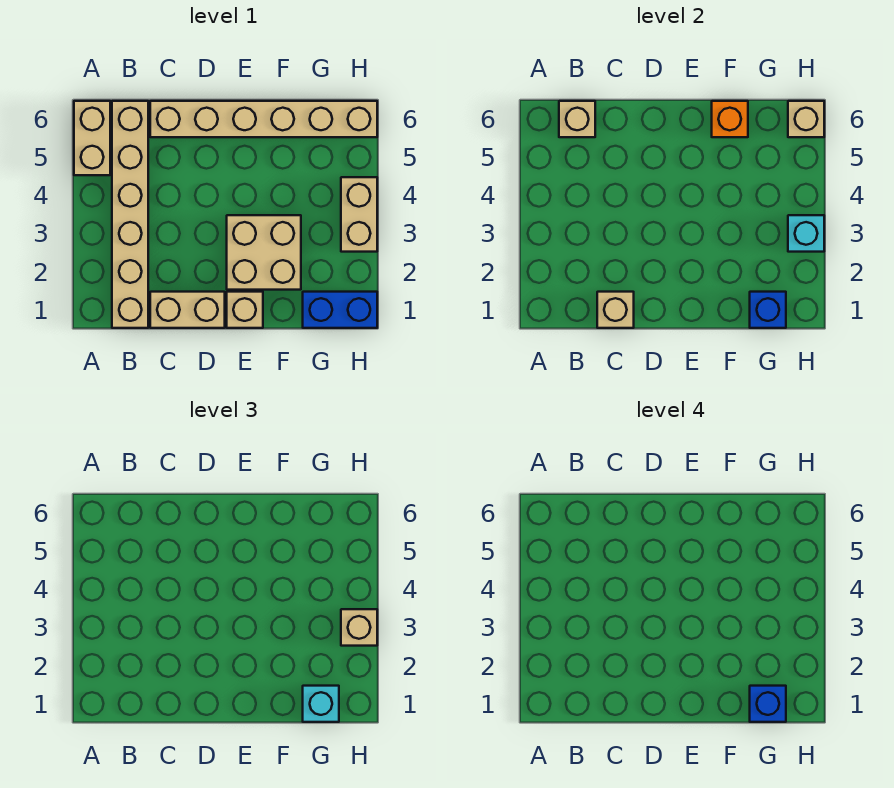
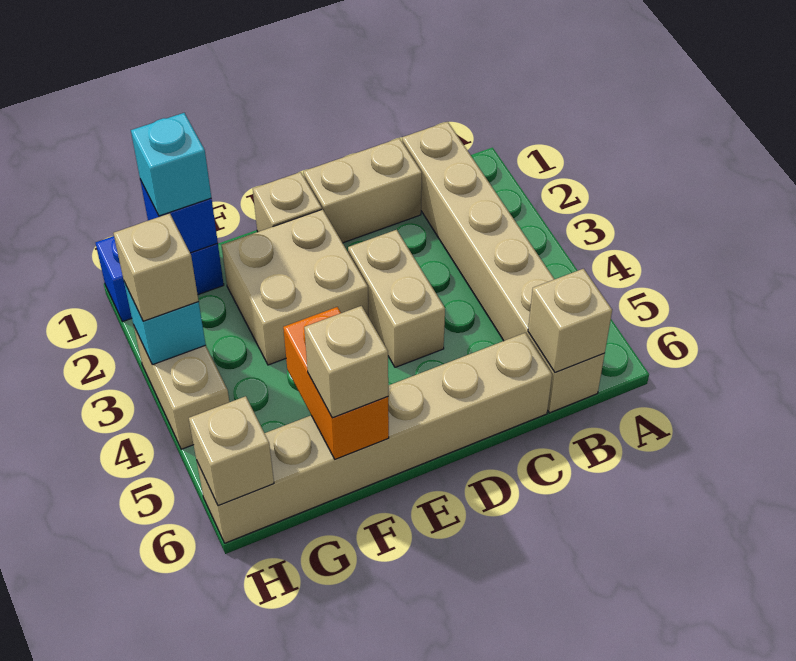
tan 1x2 brick [74,101,110,175] -> tan 1x2 brick moved to [348,230,445,367]
tan 1x1 brick [597,292,634,328] -> tan 1x1 brick moved to [304,306,388,418]
orange 1x1 brick [712,101,748,137] -> orange 1x2 brick [283,307,389,459]
blue 1x1 brick [750,686,786,722] -> none

